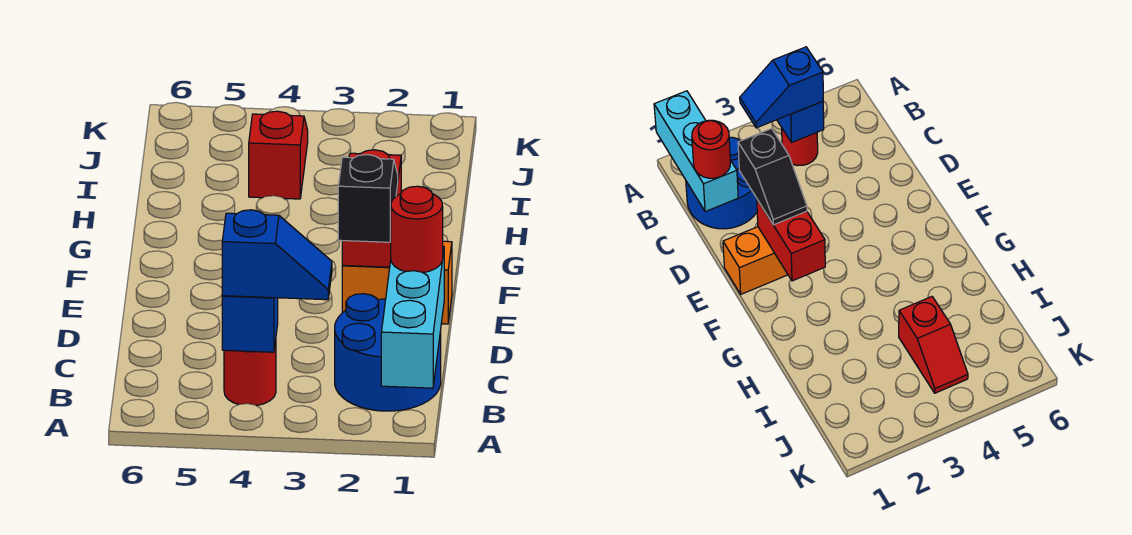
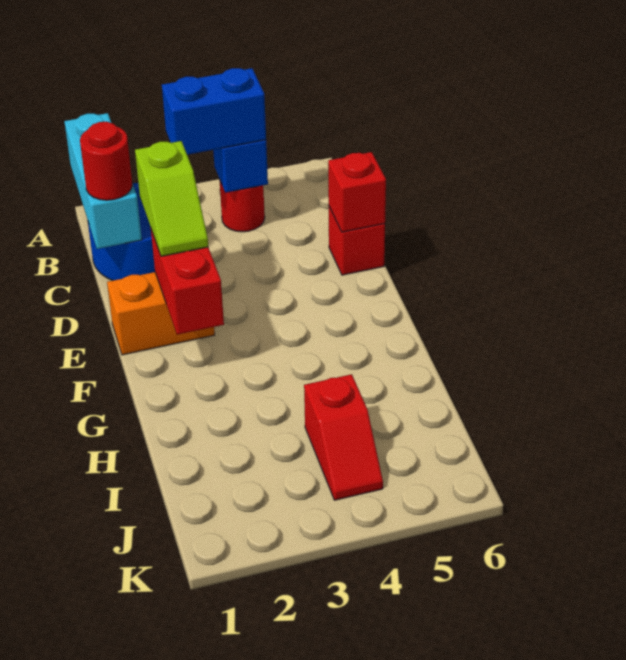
blue 1x2 slope [222,210,332,300] -> blue 1x2 brick [162,68,266,155]
black 1x2 slope [338,155,398,242] -> lime 1x2 slope [135,141,208,256]
none -> red 1x1 brick [329,207,385,275]
none -> red 1x1 brick [328,152,386,232]

